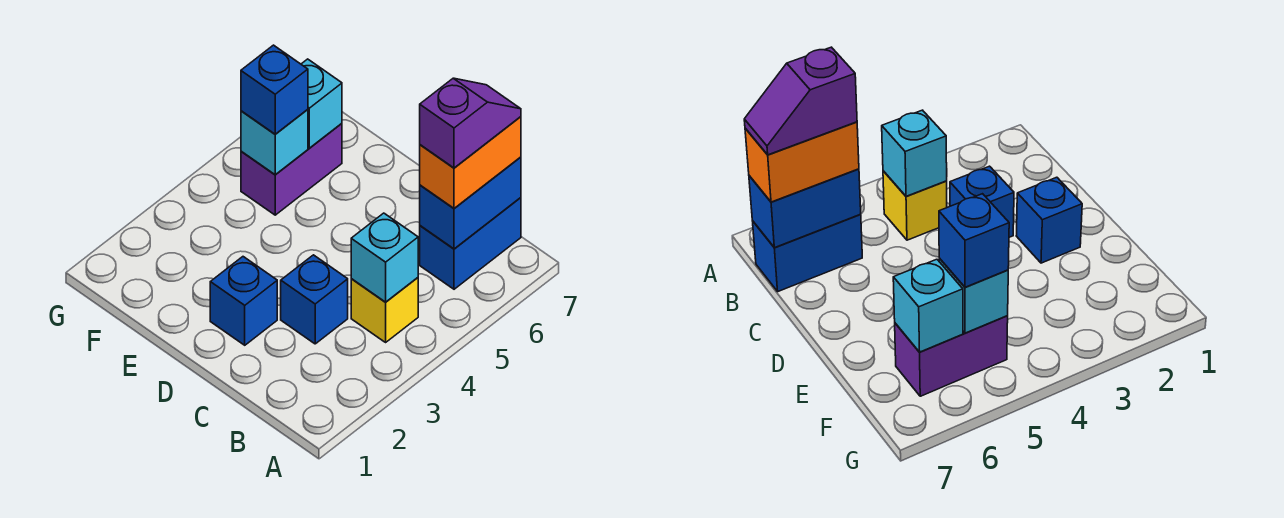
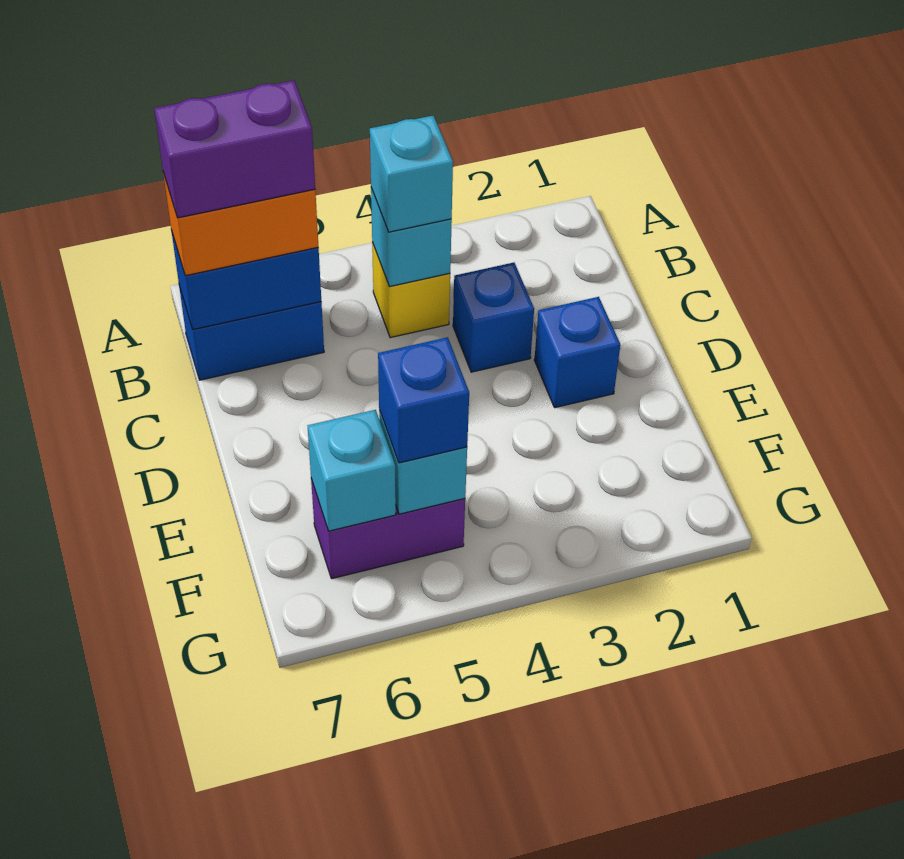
none -> cyan 1x1 brick [370,115,453,232]
purple 1x2 slope [420,78,521,168] -> purple 1x2 brick [154,81,315,218]

